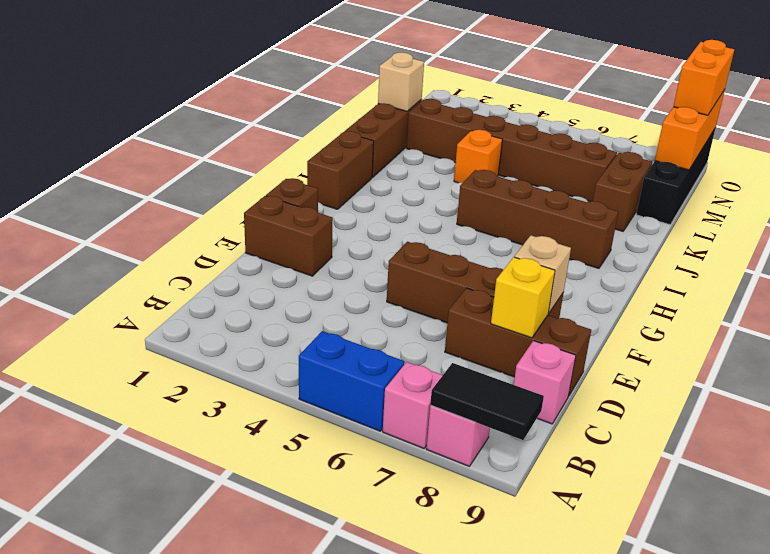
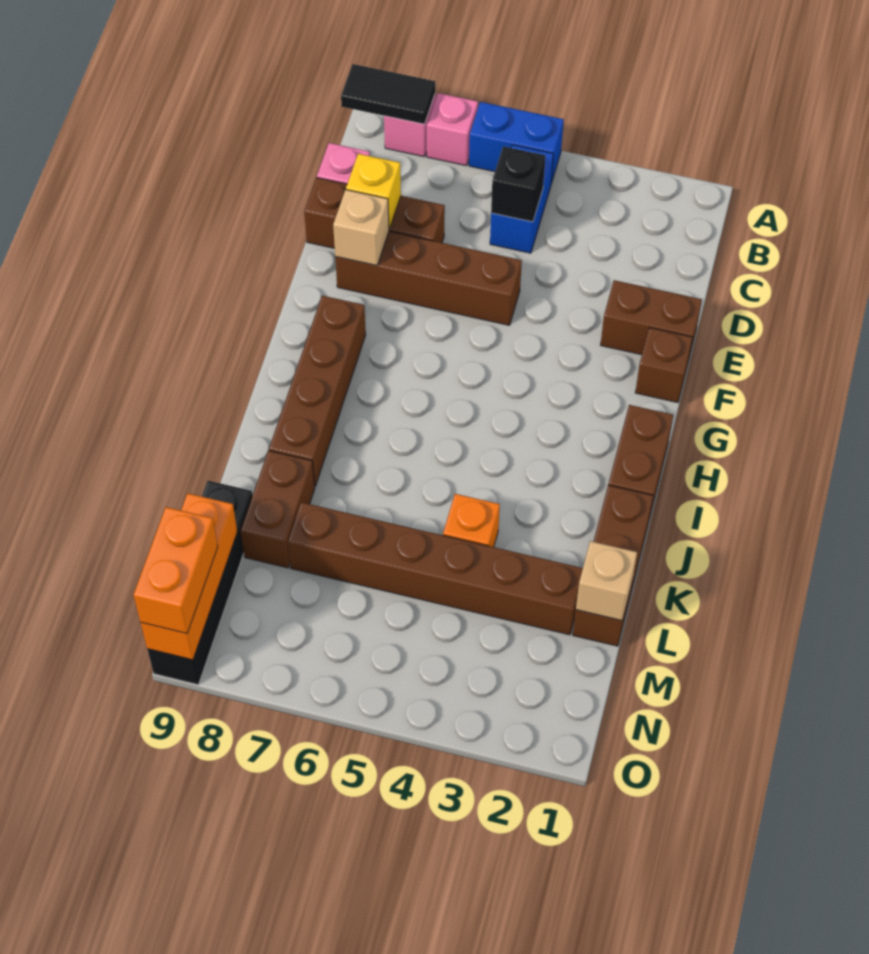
none -> blue 1x2 brick [490,145,553,253]
none -> black 1x1 brick [491,146,545,222]
brown 1x4 brick [457,170,618,268] -> brown 1x4 brick turned to [269,296,366,486]

